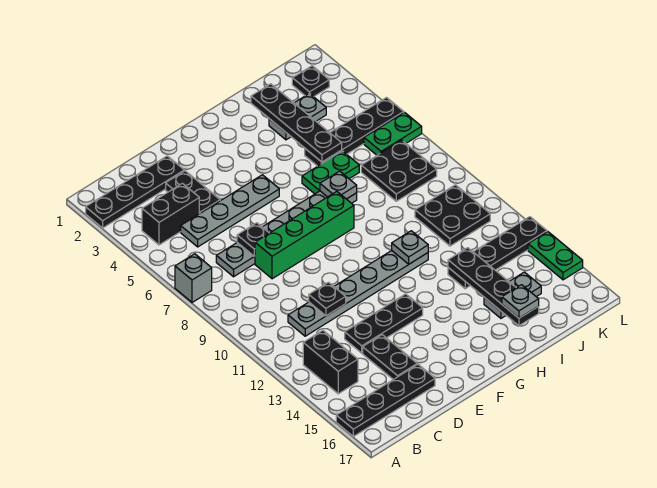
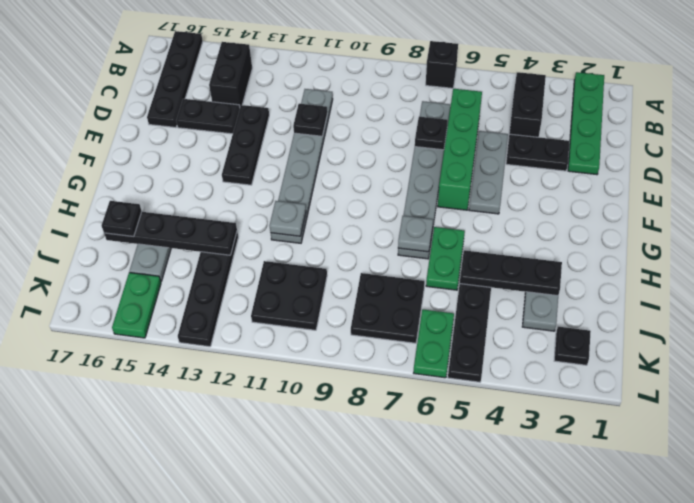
black 1x4 plate [86,156,184,228] -> green 1x4 plate [568,72,604,175]
grey 1x1 brick [175,254,212,302] -> black 1x1 brick [426,41,458,88]
black 1x2 brick [303,330,358,394] -> black 1x2 brick turned to [209,42,252,106]
grey 1x4 plate [181,175,279,247] -> grey 1x3 plate [469,131,508,214]
green 1x4 brick [255,191,354,279] -> green 1x4 brick moved to [438,89,482,210]
black 1x4 plate [251,84,342,162] -> black 1x3 plate [460,250,562,296]
grey 1x1 plate [502,285,539,318] -> black 1x1 plate [102,201,142,237]
green 1x2 plate [528,232,583,280] -> green 1x2 plate turned to [112,272,161,338]

